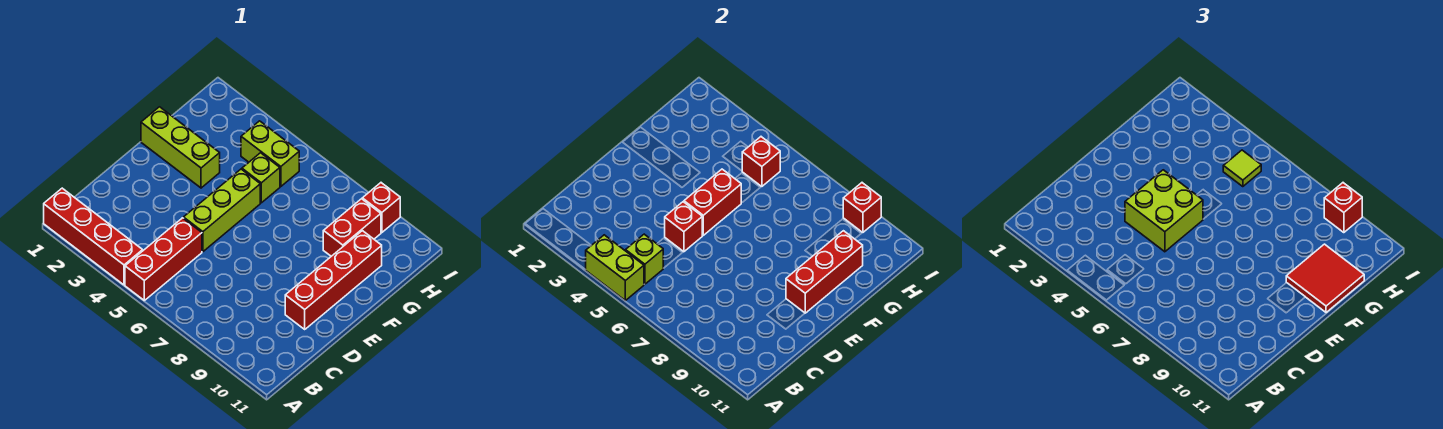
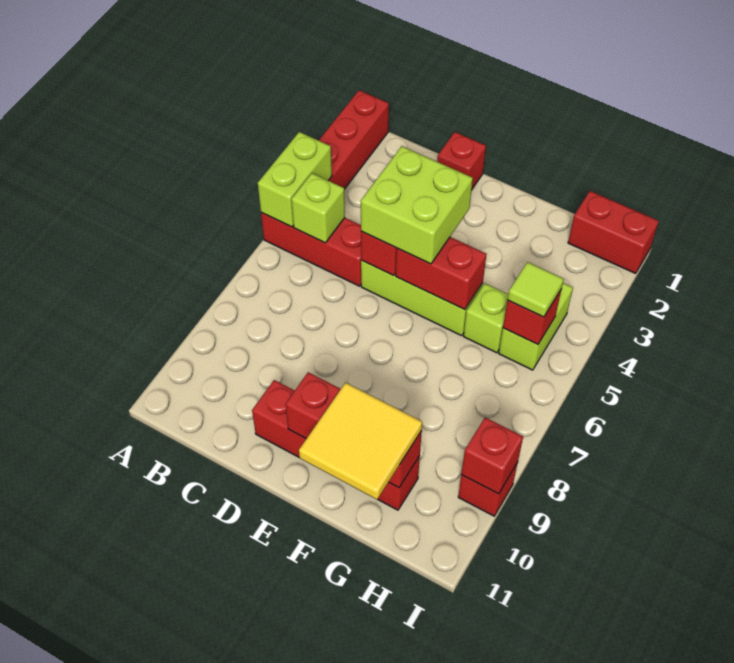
lime 1x3 brick [141,107,220,188] -> none
red 2x2 tile [1286,244,1364,313] -> yellow 2x2 tile [299,383,422,499]
red 1x2 brick [323,199,381,256] -> red 1x2 brick moved to [568,191,659,273]
red 1x1 brick [1324,183,1362,233] -> red 1x1 brick moved to [437,132,486,189]

